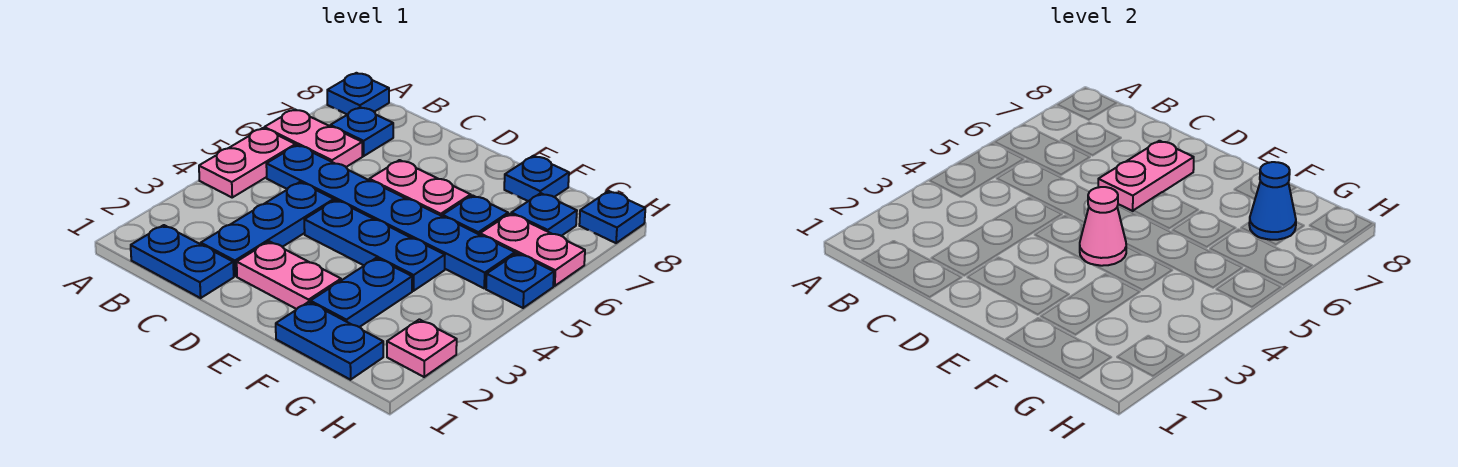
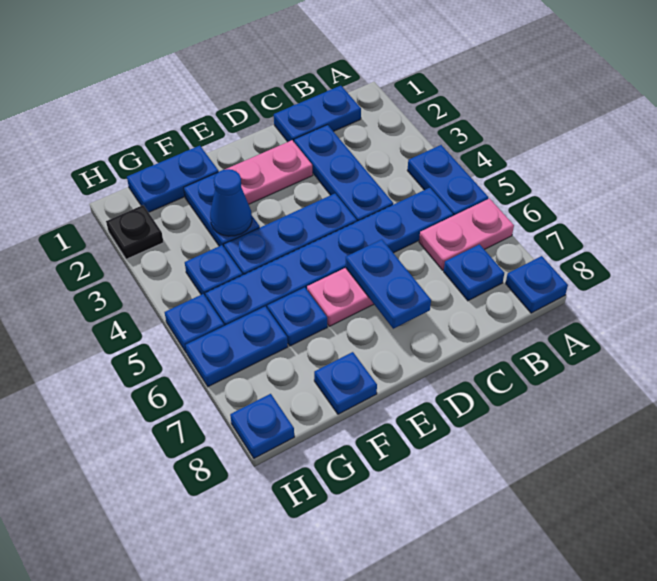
pink 1x2 plate [199,128,296,197] -> blue 1x2 plate [407,145,488,216]
pink 1x2 plate [1098,141,1194,211] -> blue 1x2 plate [345,239,431,329]
pink 1x1 cone [1080,187,1126,266] -> none
pink 1x2 plate [480,214,585,286] -> blue 1x2 plate [186,306,288,387]
blue 1x1 plate [511,193,577,236] -> blue 1x1 plate moved to [185,245,242,297]
blue 1x1 cone [1249,162,1296,240] -> blue 1x1 cone moved to [210,169,252,236]
pink 1x1 plate [387,319,457,377] -> black 1x1 plate [106,205,163,259]

